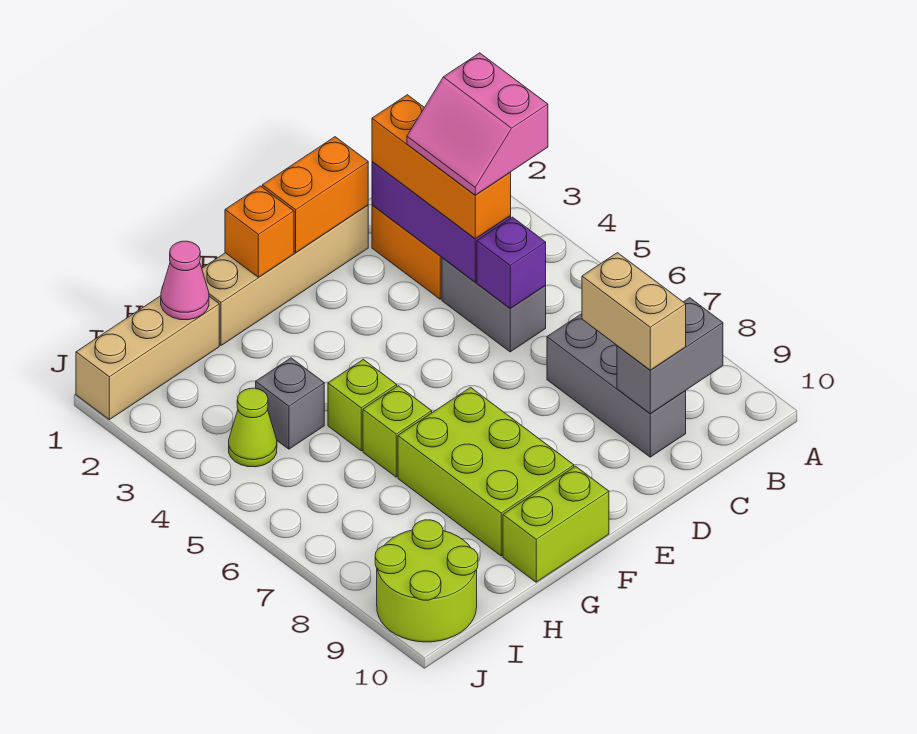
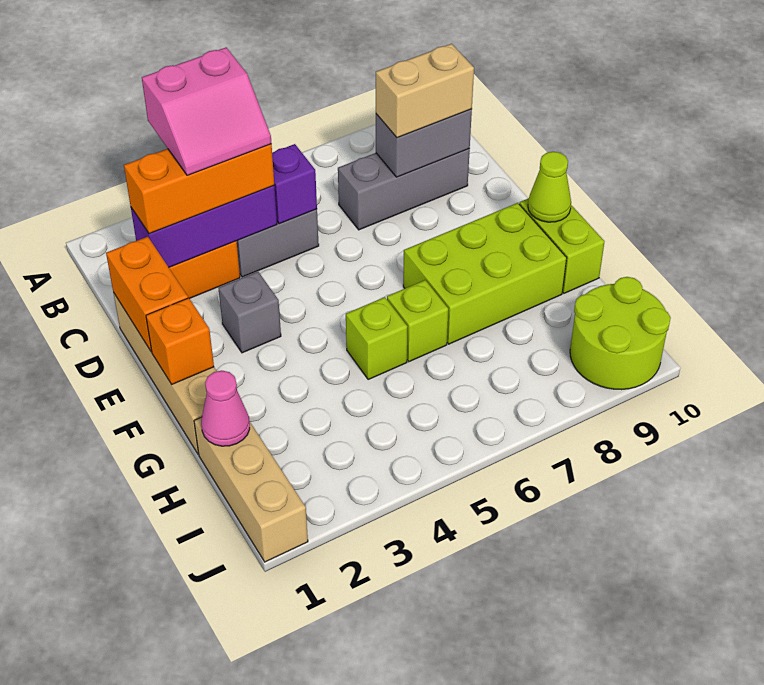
grey 1x2 brick [617,298,723,414] -> grey 1x2 brick turned to [376,109,472,177]
grey 1x1 brick [256,358,324,449] -> grey 1x1 brick moved to [218,272,281,353]
lime 1x1 cone [229,388,277,467] -> lime 1x1 cone moved to [528,152,571,222]

